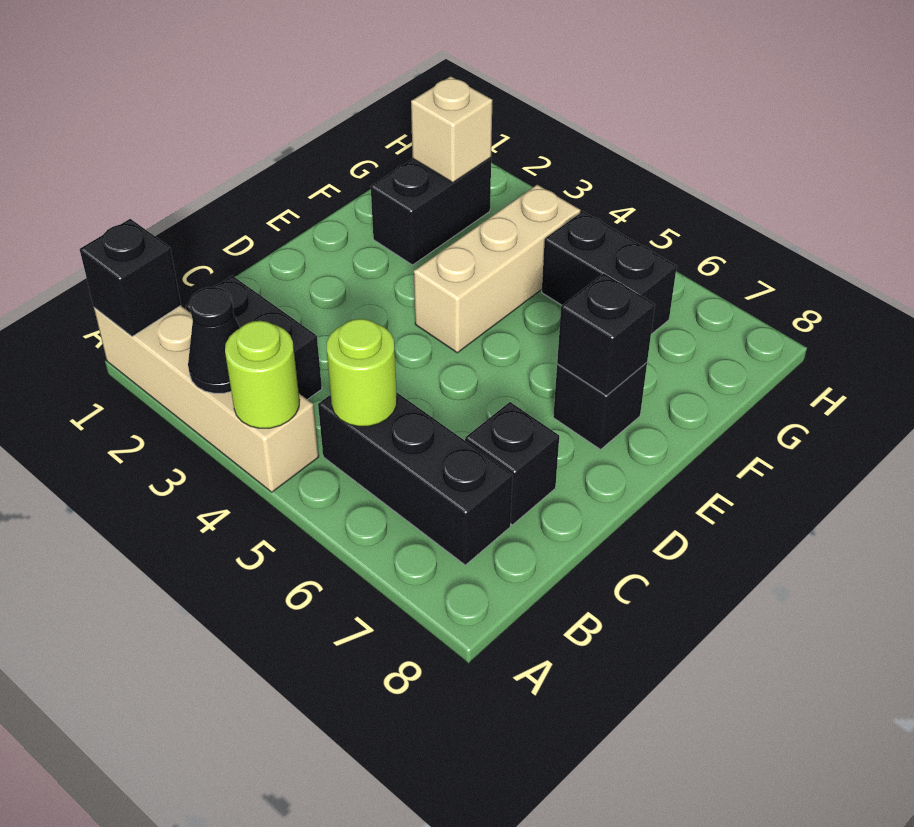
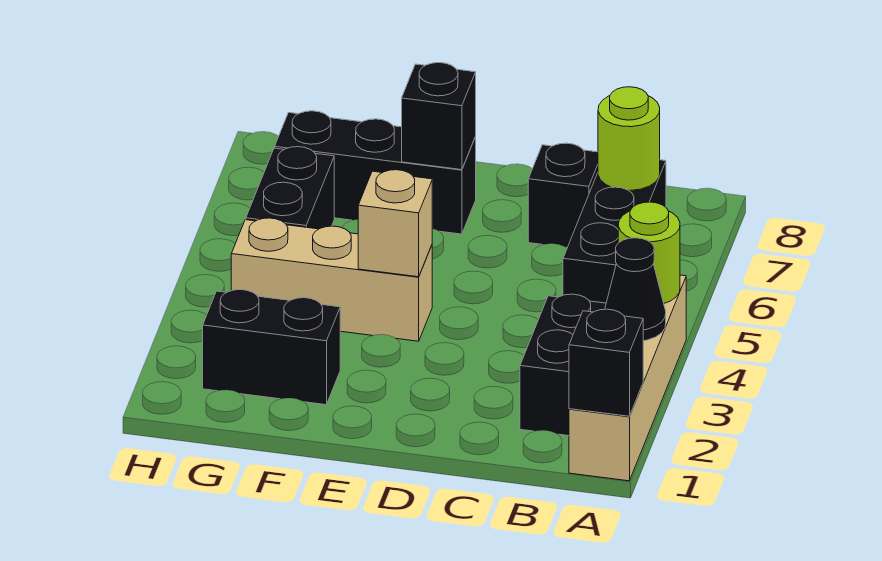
lime 1x1 round brick [327,319,397,426] -> lime 1x1 round brick moved to [598,87,660,190]
black 1x1 brick [553,363,647,449] -> black 1x3 brick [275,111,476,234]
tan 1x1 brick [411,76,492,183] -> tan 1x1 brick moved to [358,170,432,277]

